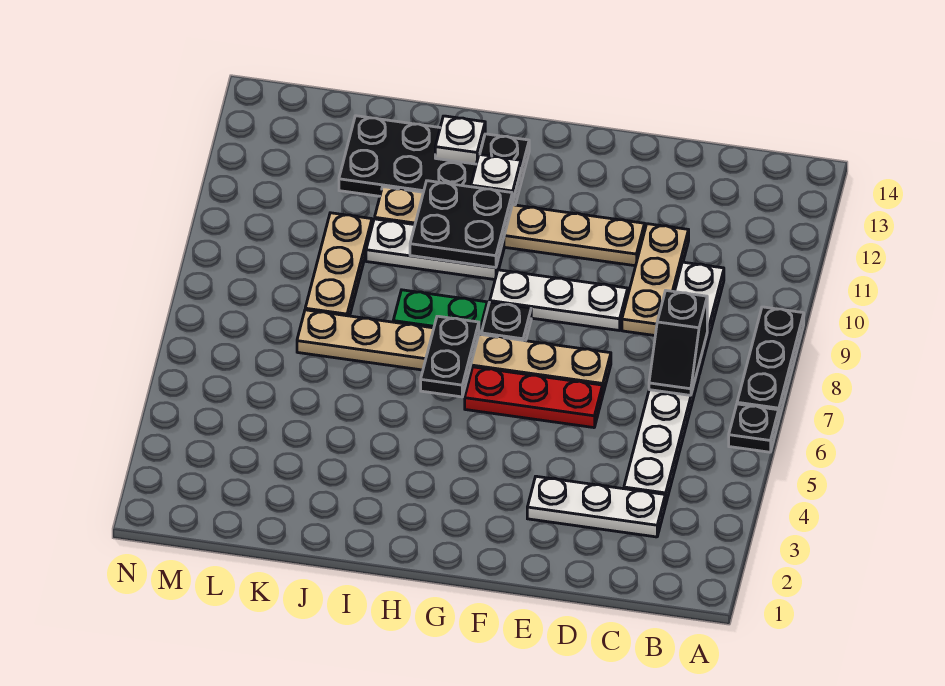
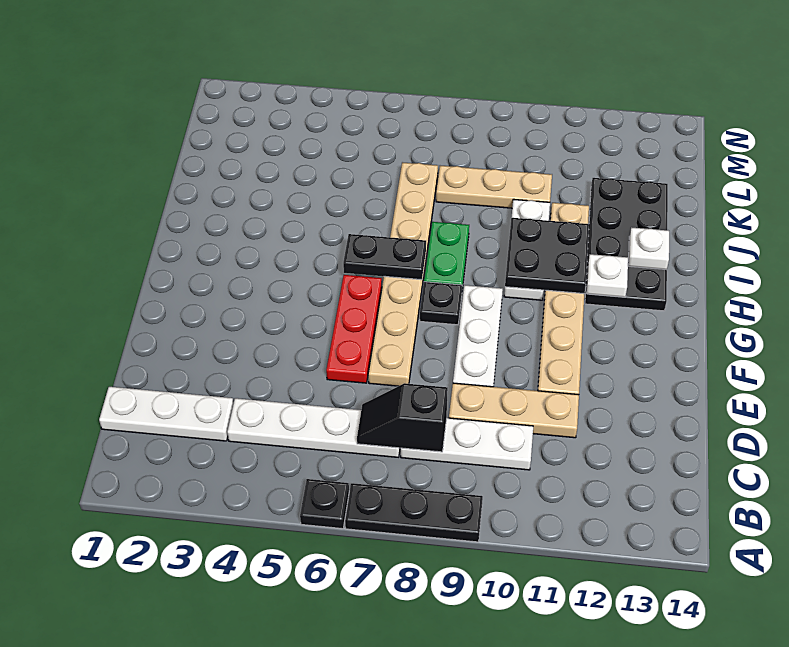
white 1x3 plate [527,476,666,537] -> white 1x3 plate turned to [99,387,234,441]

